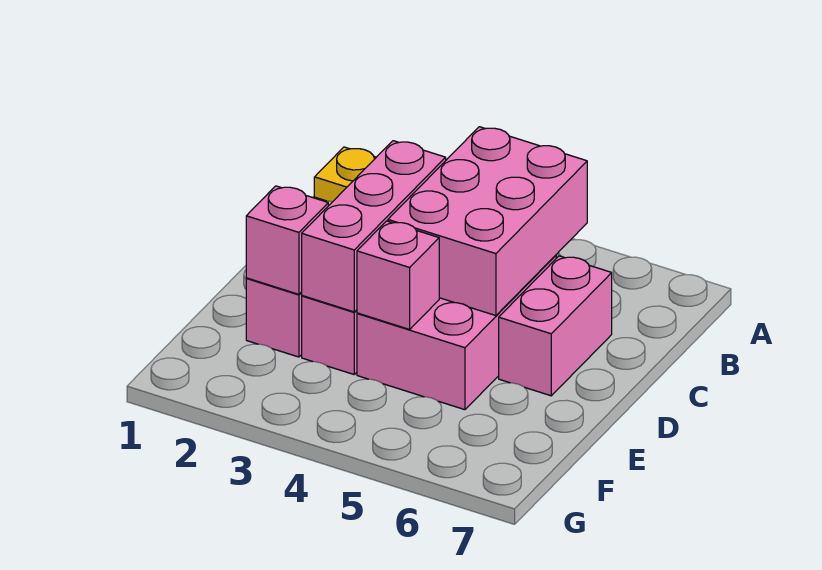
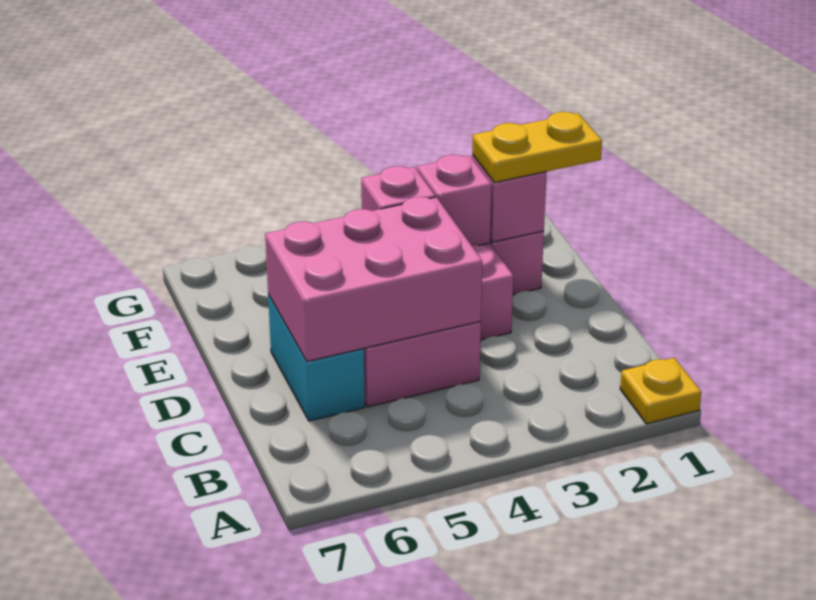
pink 2x3 brick [388,127,587,316] -> pink 2x3 brick turned to [265,197,482,362]
pink 1x3 brick [302,141,446,312] -> pink 1x1 brick [417,155,491,246]
pink 1x2 brick [499,256,612,396] -> cyan 1x2 brick [268,295,365,421]
none -> yellow 1x2 plate [472,112,602,182]

